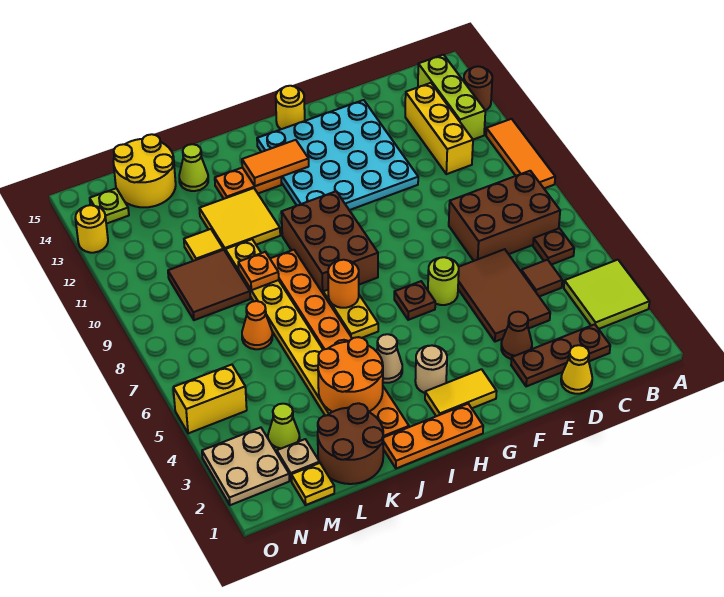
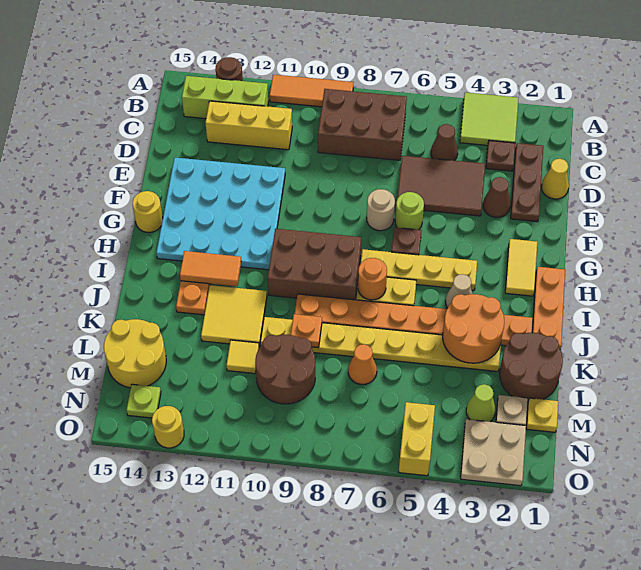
brown 1x1 plate [533,228,574,265] -> brown 1x1 plate moved to [486,141,515,171]
brown 2x3 brick [449,171,560,261] -> brown 2x3 brick turned to [318,89,407,160]
brown 1x1 tile [521,260,562,297] -> brown 1x1 cone [431,124,458,161]
tan 1x1 round brick [415,346,447,393] -> tan 1x1 round brick moved to [367,189,395,231]
none -> yellow 1x4 plate [361,249,477,290]
orange 1x2 tile [242,140,309,186] -> orange 1x2 tile turned to [180,251,241,286]
lime 1x1 cone [179,144,208,191] -> none
brown 2x2 tile [168,250,250,320] -> brown 2x2 round brick [255,335,315,404]

